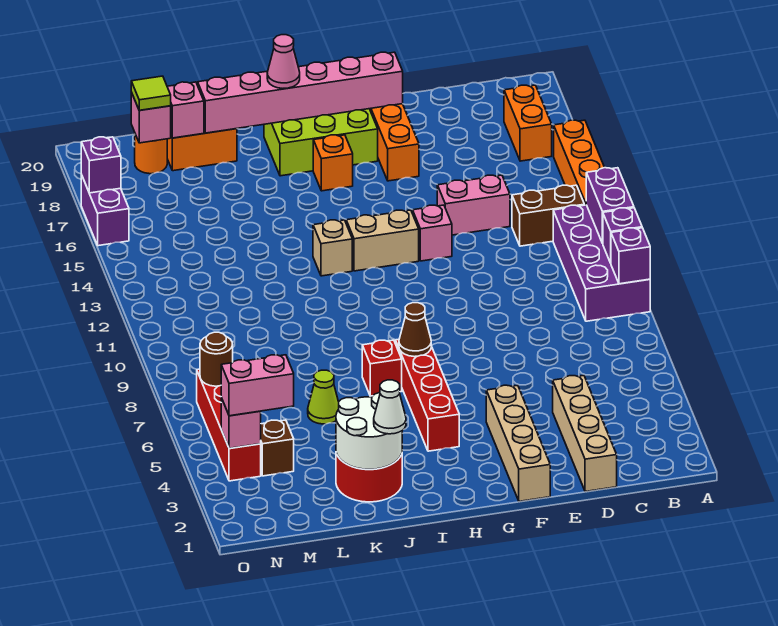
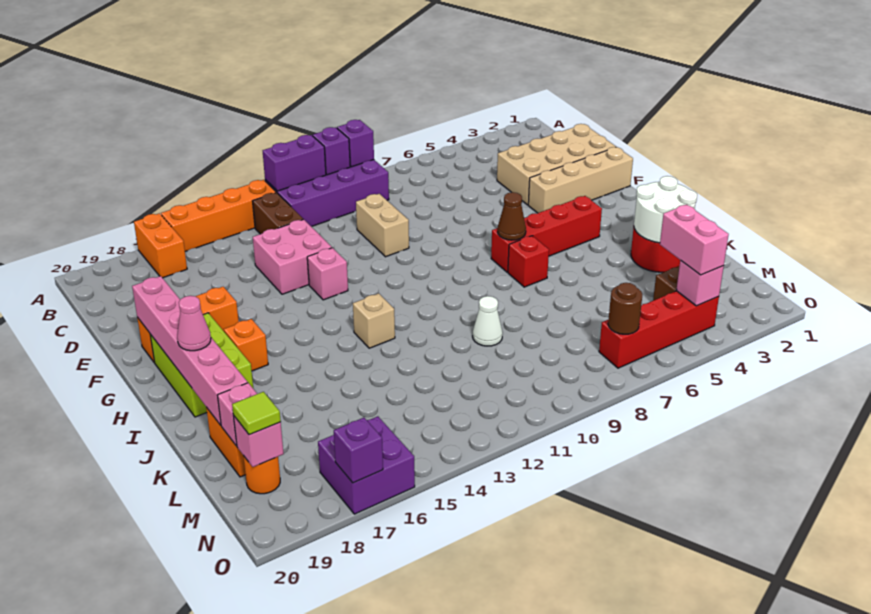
orange 1x2 brick [504,85,552,161] -> orange 1x2 brick turned to [134,213,187,278]
tan 1x4 brick [553,376,617,492] -> tan 2x4 brick [497,124,616,205]
pink 1x2 brick [437,175,510,235] -> pink 2x2 brick [253,219,332,294]
tan 1x2 brick [346,210,419,271] -> tan 1x2 brick moved to [356,194,409,257]
white 1x1 cone [374,380,406,434] -> white 1x1 cone moved to [473,296,503,346]
lime 1x1 cone [308,370,339,424] -> none
purple 1x2 brick [81,175,129,246] -> purple 2x2 brick [318,416,415,514]

